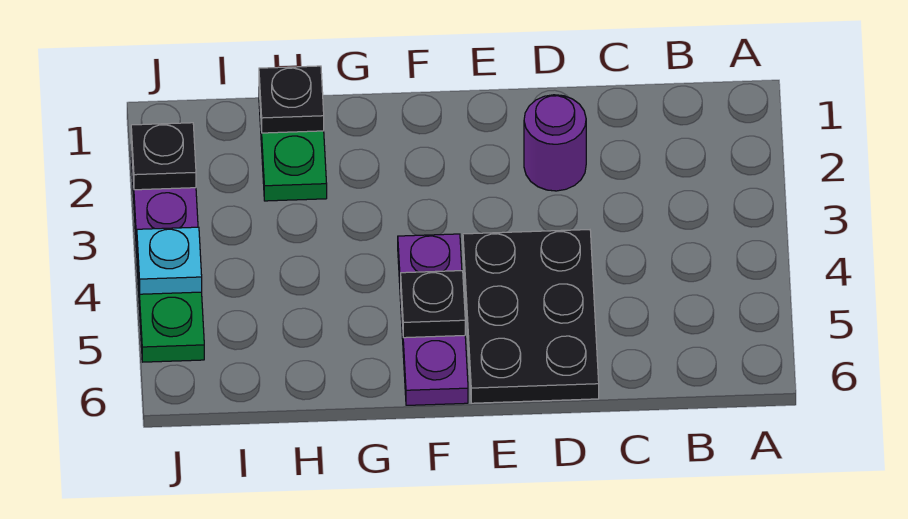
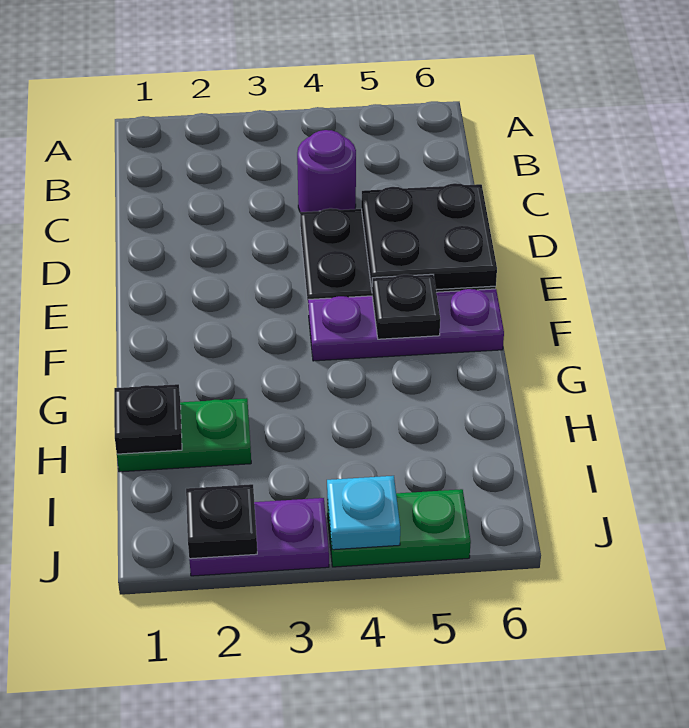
purple 1x1 round brick [524,95,586,191] -> purple 1x1 round brick moved to [297,130,356,212]
none -> black 2x2 plate [361,183,497,290]

